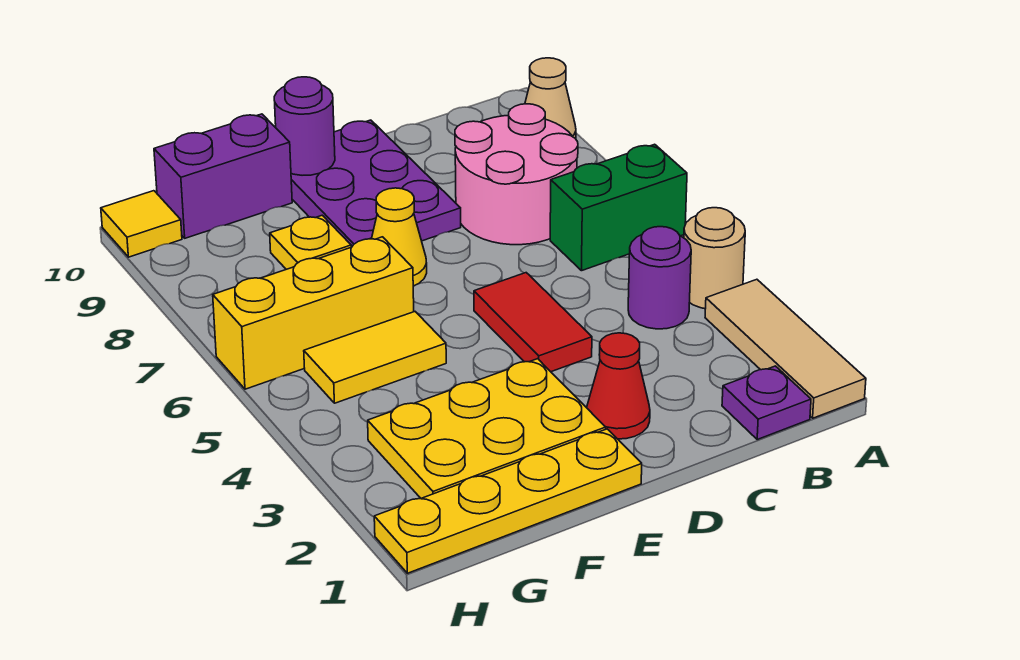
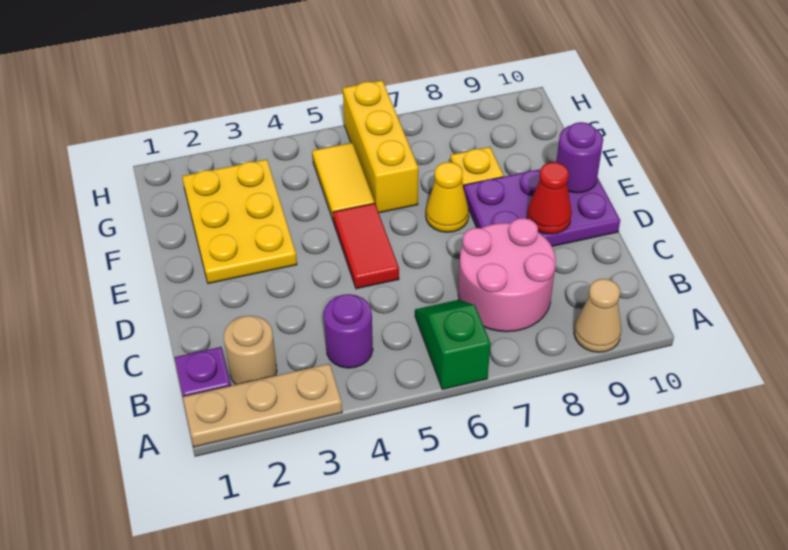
tan 1x3 tile [705,279,866,418] -> tan 1x3 plate [183,364,342,447]
tan 1x1 round brick [684,208,745,309] -> tan 1x1 round brick moved to [224,316,277,384]
green 1x2 brick [550,144,687,271] -> green 1x2 slope [415,300,490,390]
red 1x1 cone [587,333,650,439] -> red 1x1 cone moved to [527,162,572,234]
red 1x2 tile [474,273,592,372] -> red 1x2 tile turned to [333,203,399,289]
yellow 1x4 plate [374,429,642,573] -> none
purple 1x2 brick [154,114,292,238] -> none
yellow 1x1 tile [101,191,182,257] -> none

